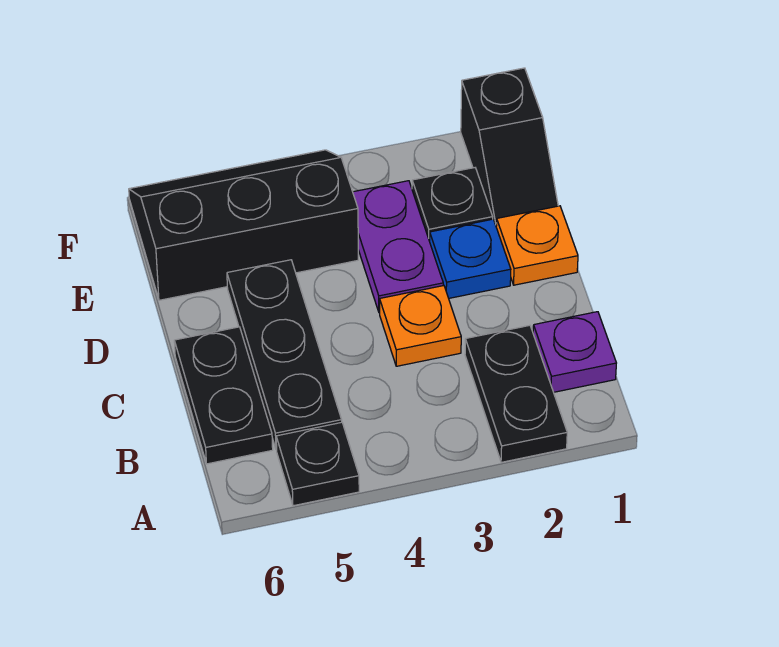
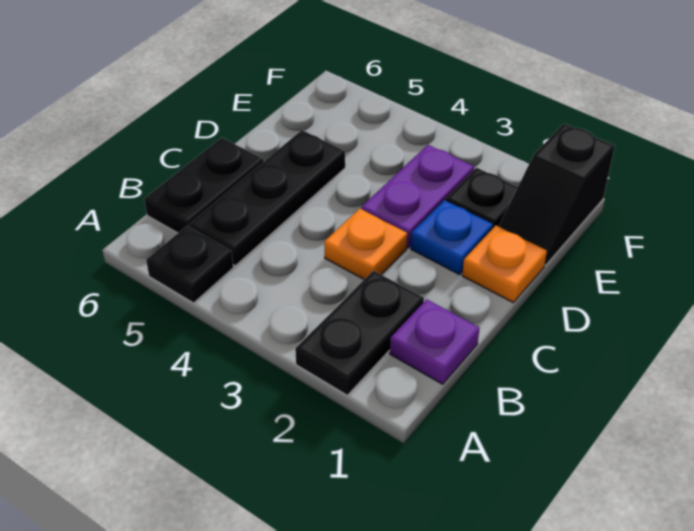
black 2x3 slope [129,150,358,300] -> none

